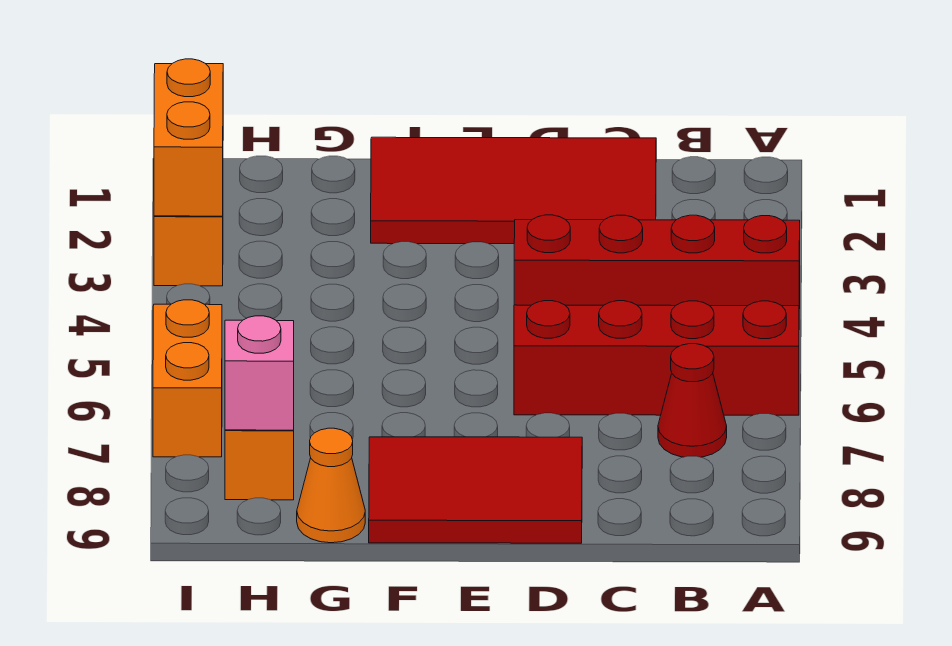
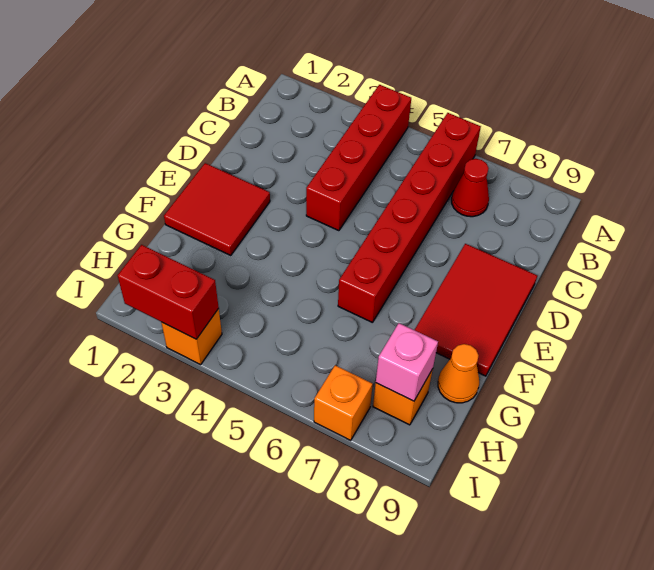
red 1x4 brick [514,301,799,415] -> red 1x6 brick [338,113,481,323]
red 2x4 tile [371,137,656,244] -> red 2x2 tile [164,163,270,256]
orange 1x2 brick [154,59,223,216] -> red 1x2 brick [118,245,219,339]
orange 1x2 brick [153,300,222,457] -> orange 1x1 brick [314,365,373,440]

